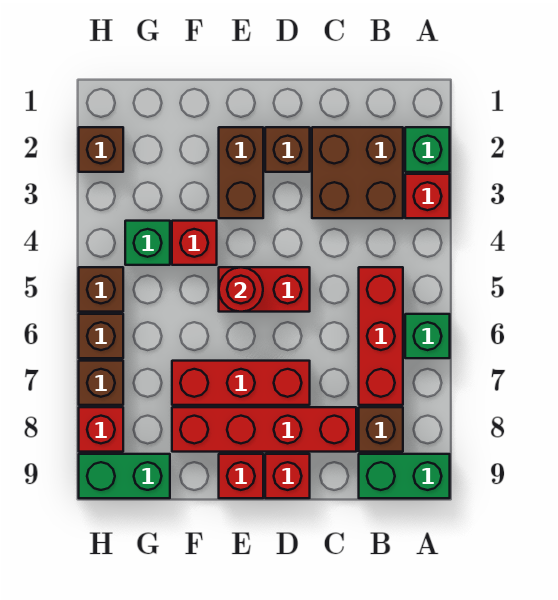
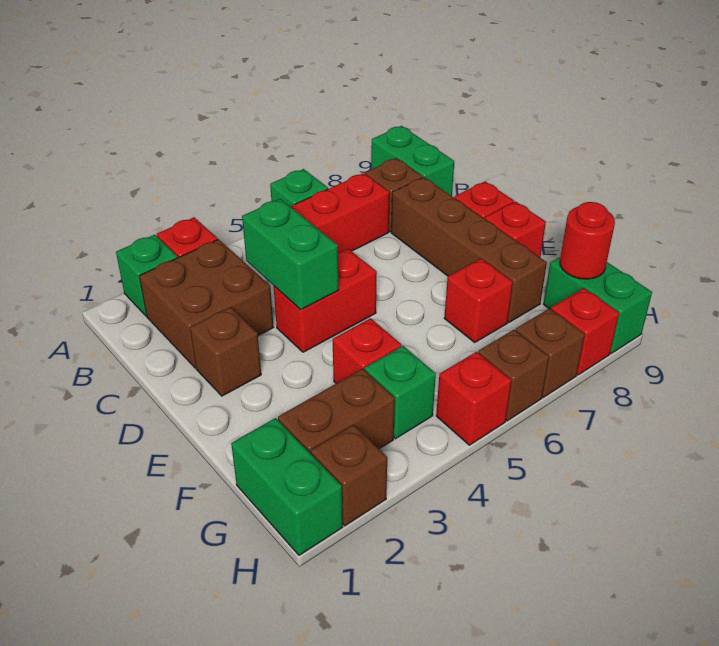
none -> green 1x2 brick [242,199,339,310]
red 1x4 brick [172,407,356,452] -> brown 1x4 brick [391,177,547,322]
red 1x2 brick [219,267,310,312] -> red 1x2 brick turned to [274,249,377,352]
red 1x3 brick [172,361,310,405] -> red 1x1 brick [444,259,513,342]
brown 1x2 brick [219,127,263,218] -> brown 1x2 brick moved to [278,369,395,454]
red 1x1 round brick [219,267,263,312] -> red 1x1 round brick moved to [560,202,615,279]
none -> green 1x2 brick [231,418,343,555]
brown 1x1 brick [79,267,123,312] -> red 1x1 brick [436,352,511,445]

